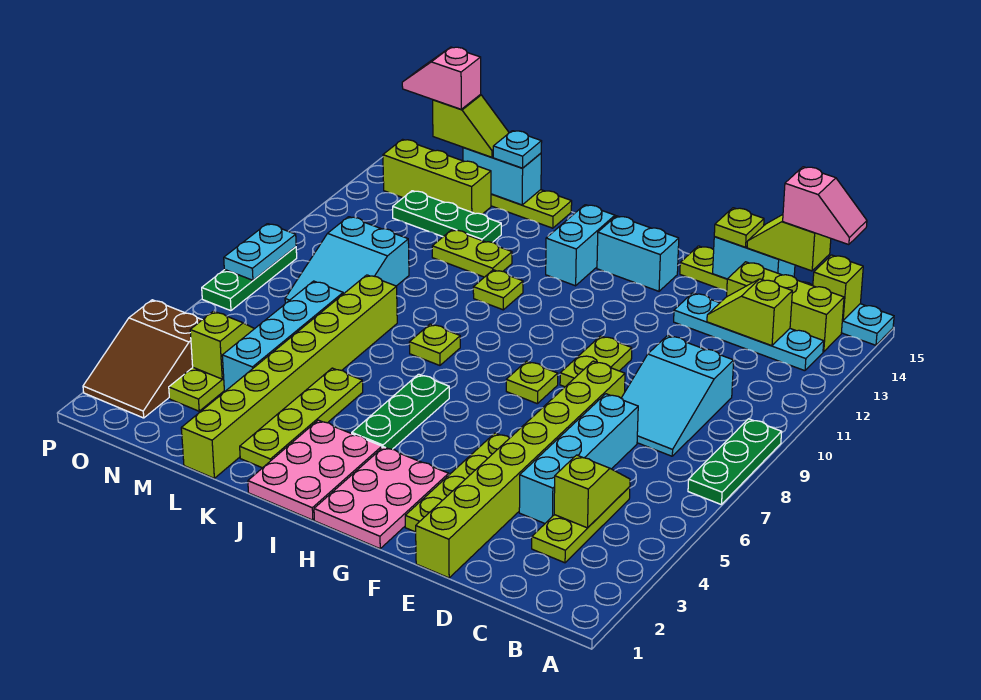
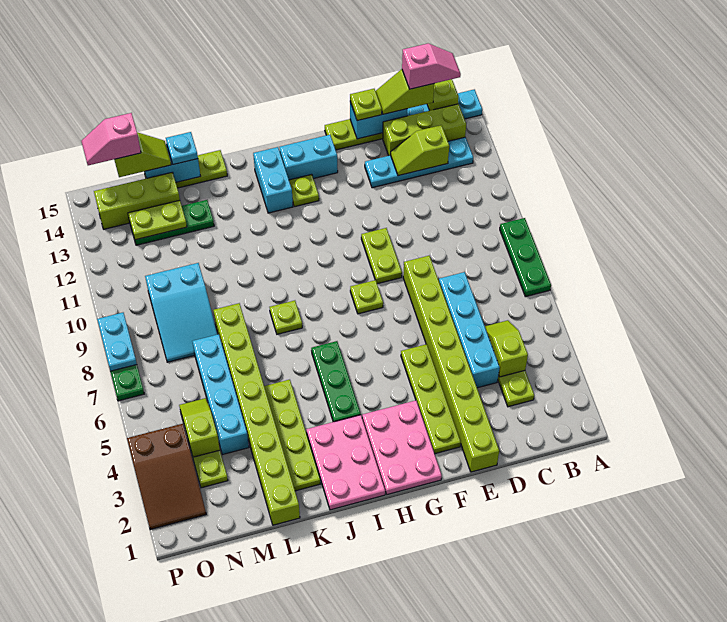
cyan 2x3 slope [621,335,734,456] -> none
lime 1x1 plate [473,270,523,310] -> lime 1x1 plate moved to [289,174,319,207]
lime 1x2 plate [432,230,512,277] -> lime 1x2 plate moved to [128,200,187,240]

